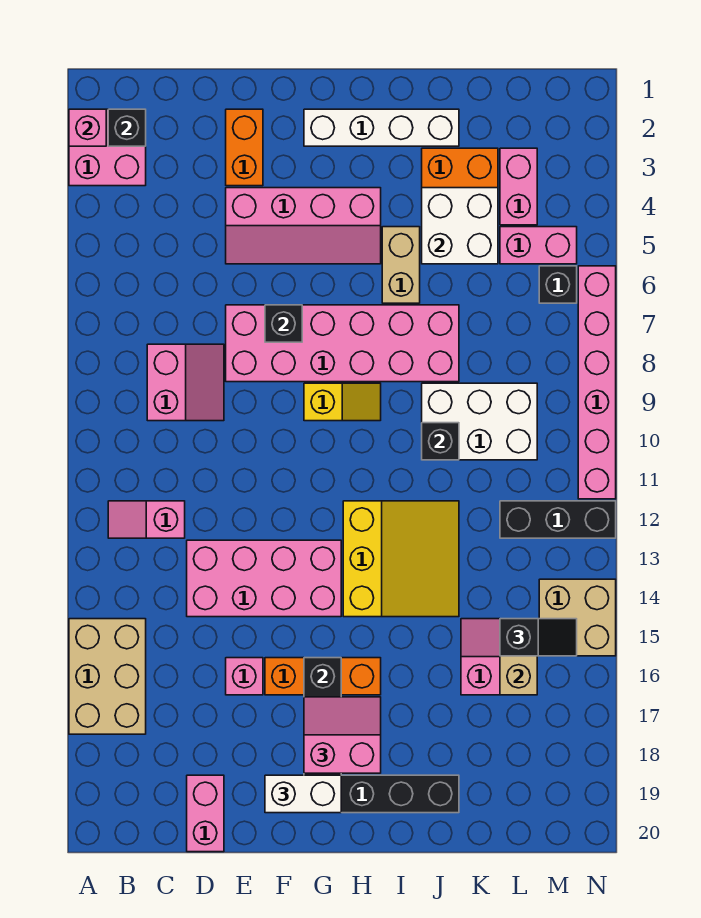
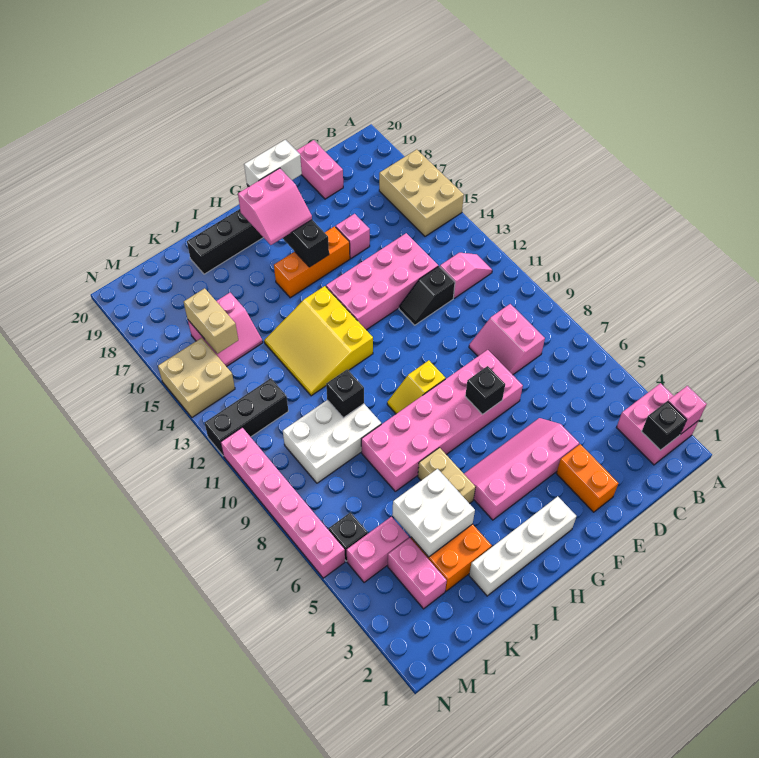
black 1x2 slope [500,619,577,656] -> black 1x2 slope moved to [399,266,455,325]

